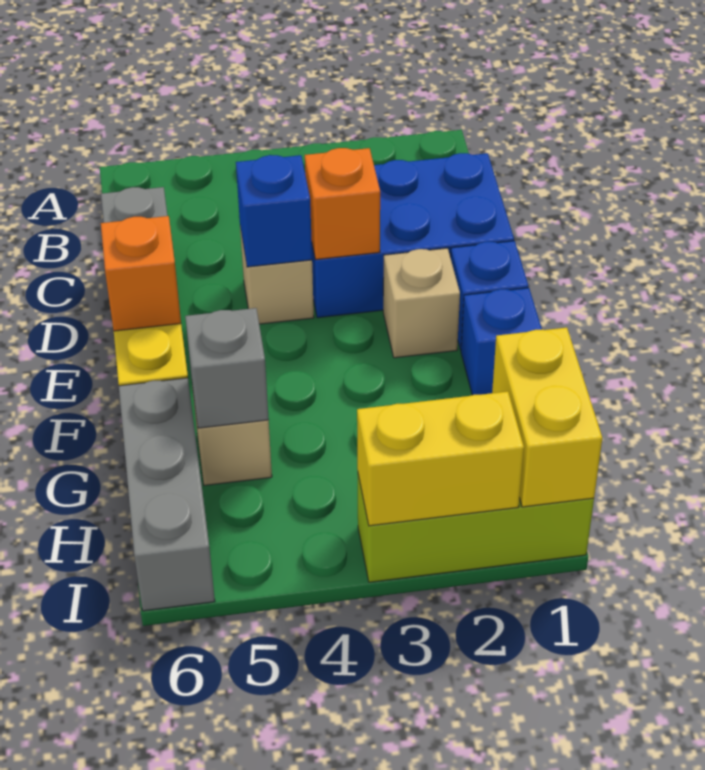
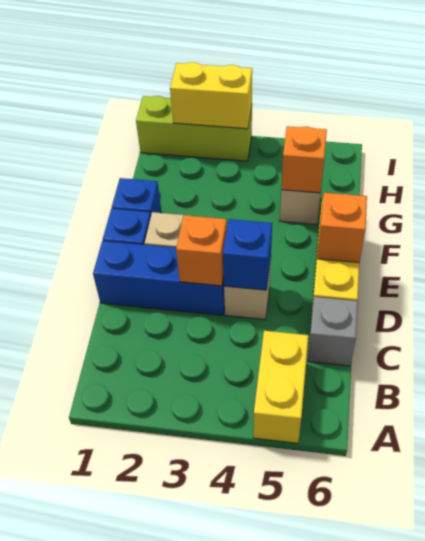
blue 2x3 brick [312,153,514,318] -> blue 1x3 brick [93,241,225,315]
grey 1x1 brick [185,308,269,428] -> orange 1x1 brick [281,126,327,193]
grey 1x3 brick [119,378,215,611] -> none
yellow 1x2 brick [492,328,602,507] -> yellow 1x2 brick moved to [253,331,308,443]

